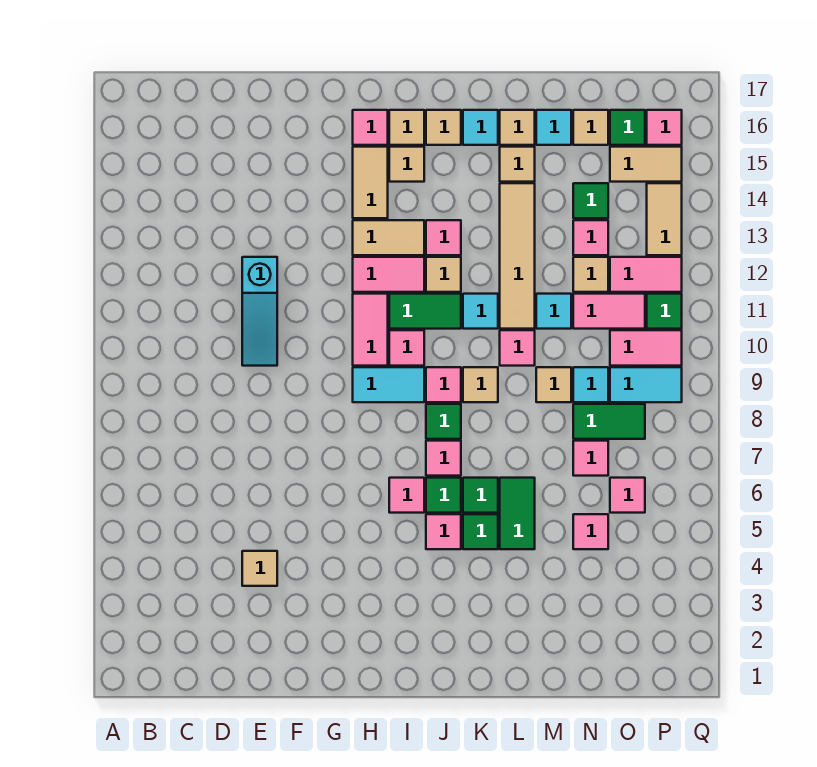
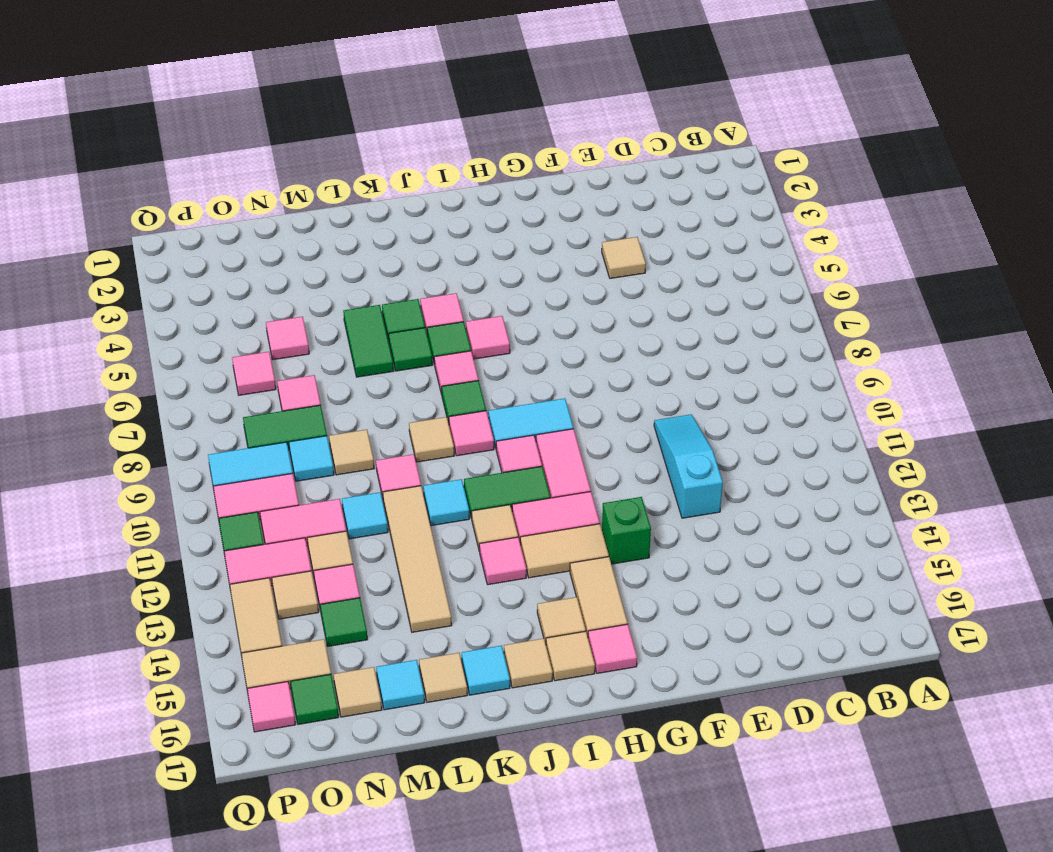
none -> green 1x1 brick [602,497,651,564]
tan 1x1 tile [500,147,535,182] -> tan 1x1 tile moved to [272,571,319,619]

